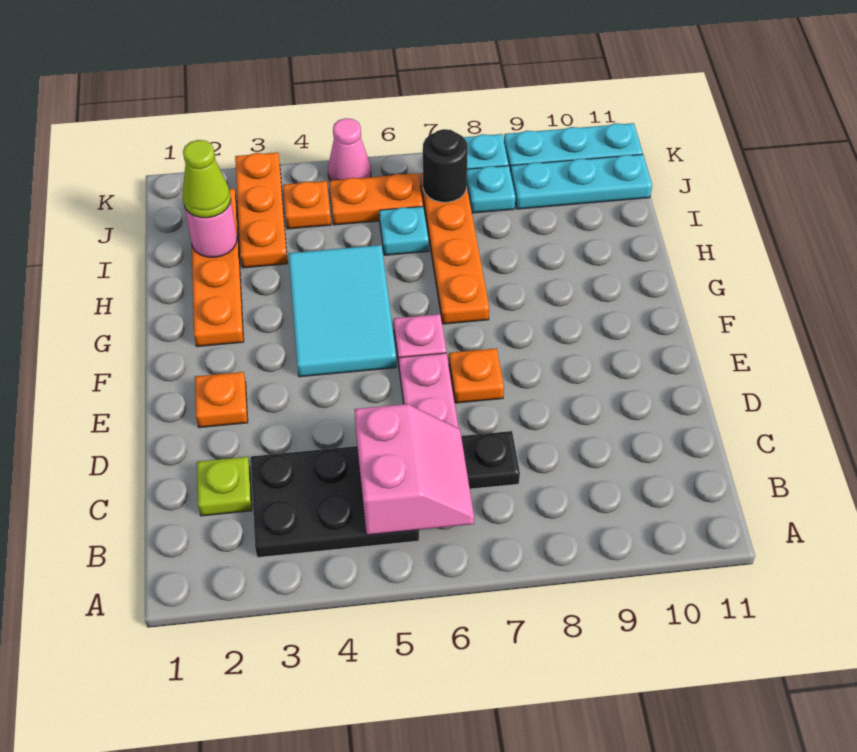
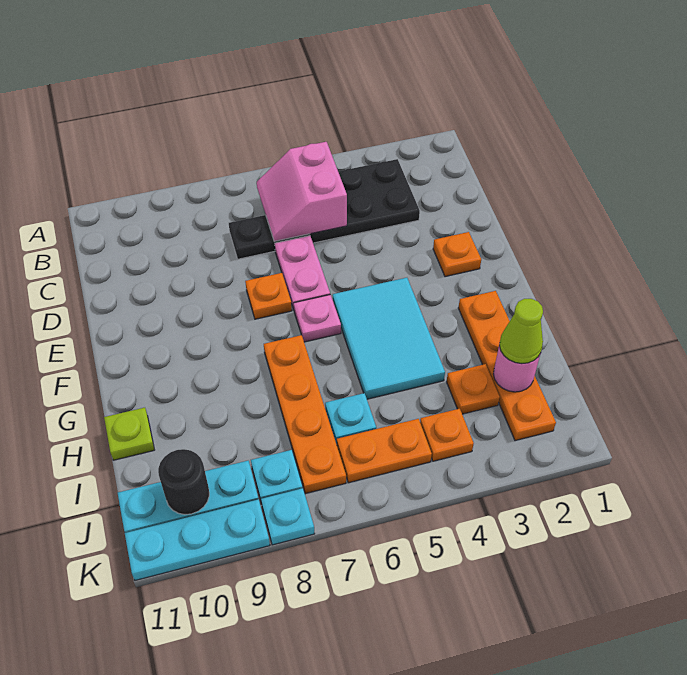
lime 1x1 plate [197,457,252,516] -> lime 1x1 plate moved to [104,408,154,460]
orange 1x3 plate [235,153,287,268] -> orange 1x1 plate [447,364,500,414]
black 1x1 round brick [423,129,468,202] -> black 1x1 round brick moved to [158,449,209,515]
pink 1x1 cone [328,118,371,181] -> none

